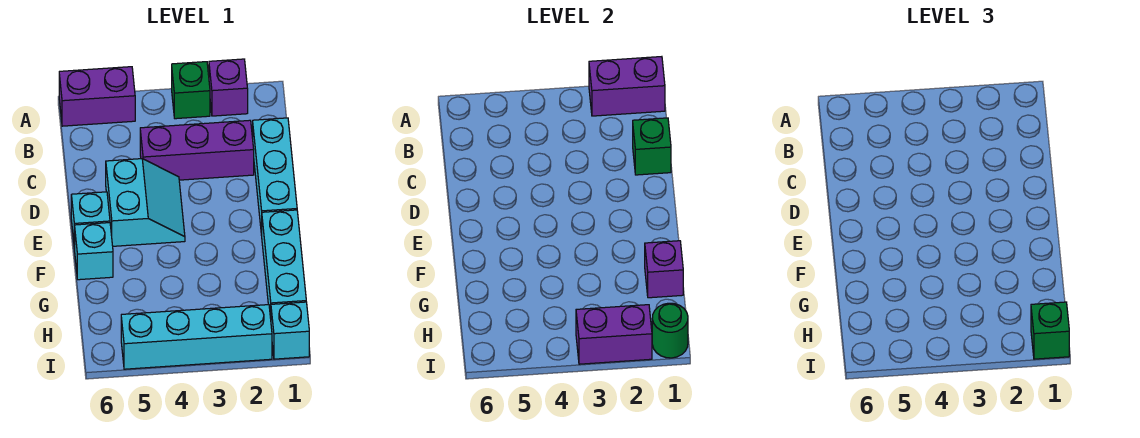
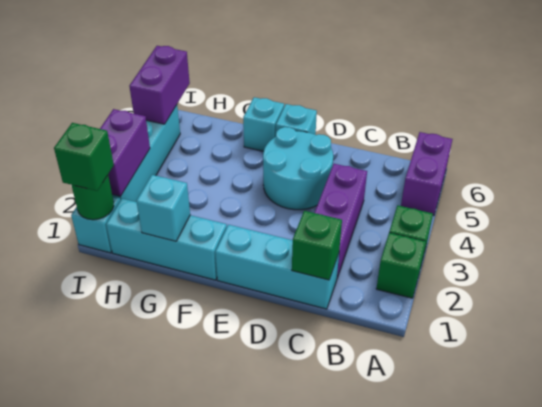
purple 1x2 brick [589,57,665,116] -> purple 1x2 brick moved to [129,46,190,124]
purple 1x1 brick [209,59,248,116] -> green 1x1 brick [376,233,426,298]
cyan 2x2 slope [106,159,185,246] -> cyan 2x2 round brick [263,127,333,210]
purple 1x1 brick [645,241,683,298] -> cyan 1x1 brick [136,175,190,241]

